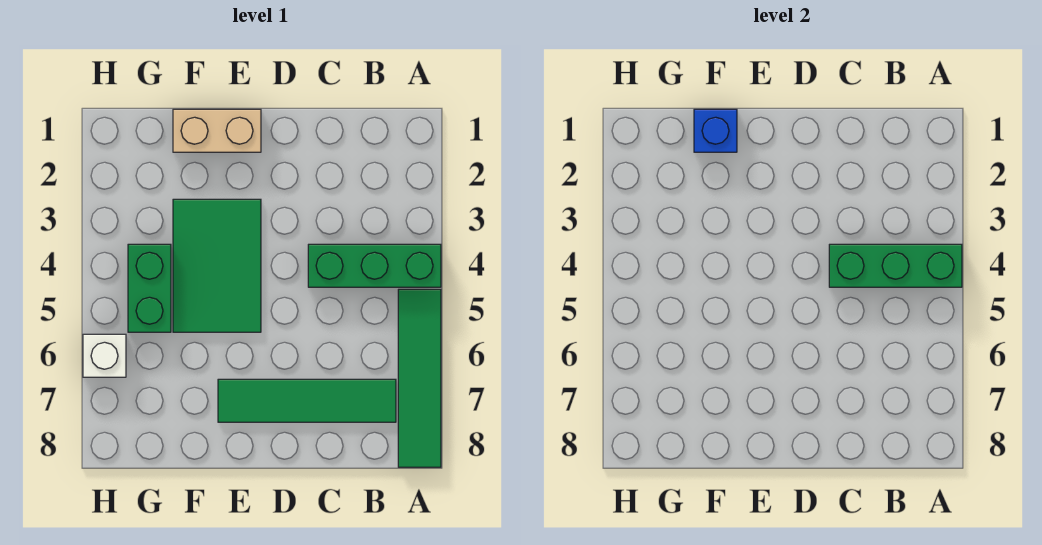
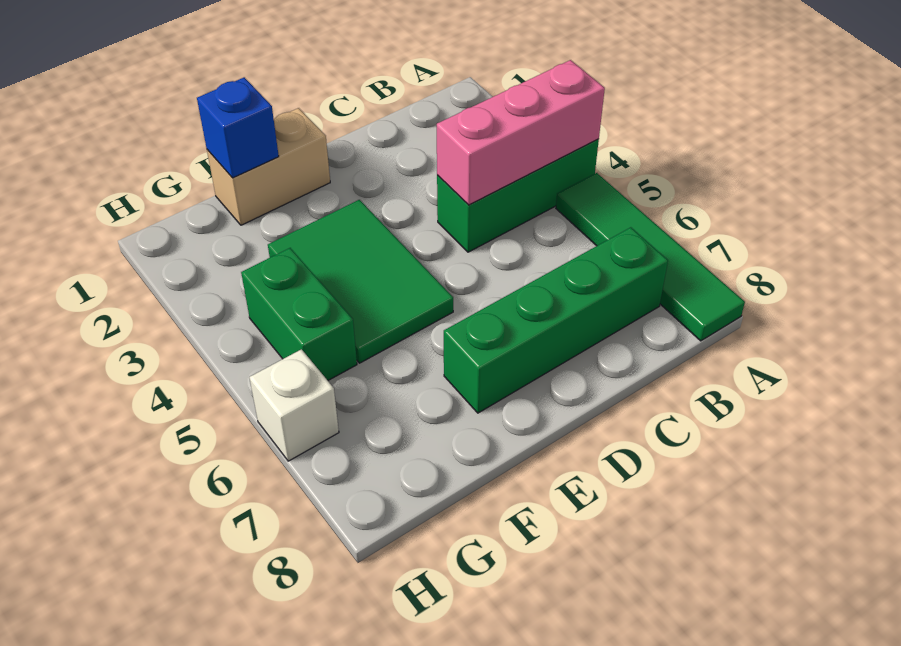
green 1x3 brick [829,244,962,287] -> pink 1x3 brick [437,60,605,205]
green 1x4 tile [218,379,396,422] -> green 1x4 brick [444,227,668,413]

